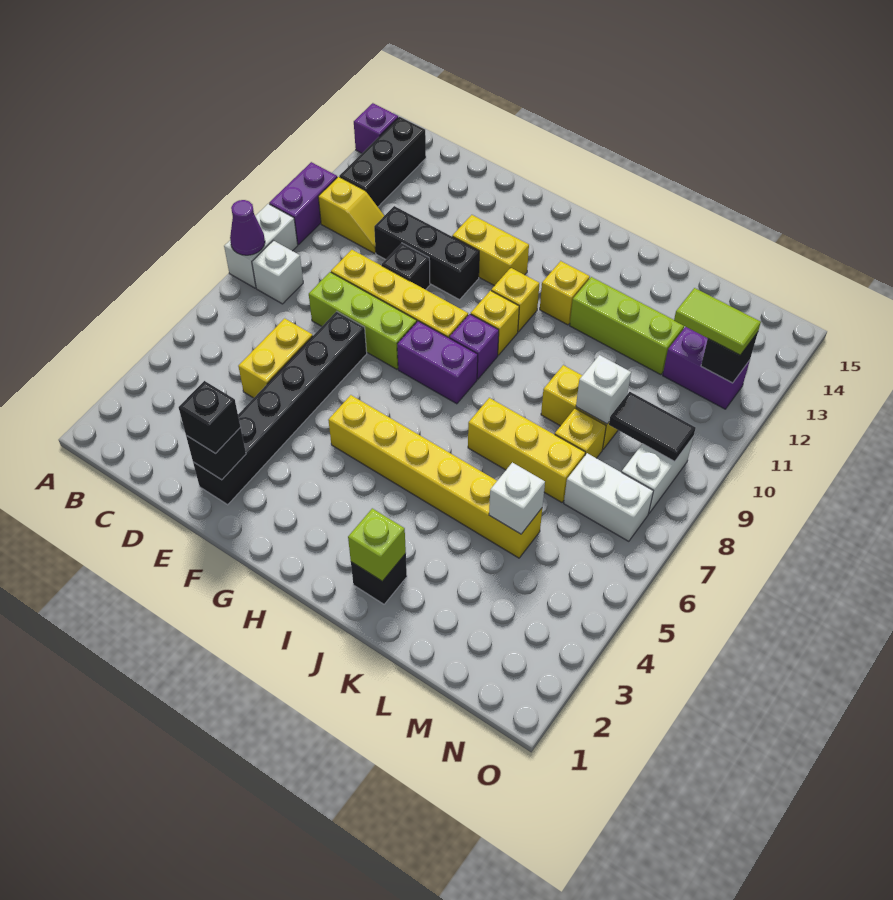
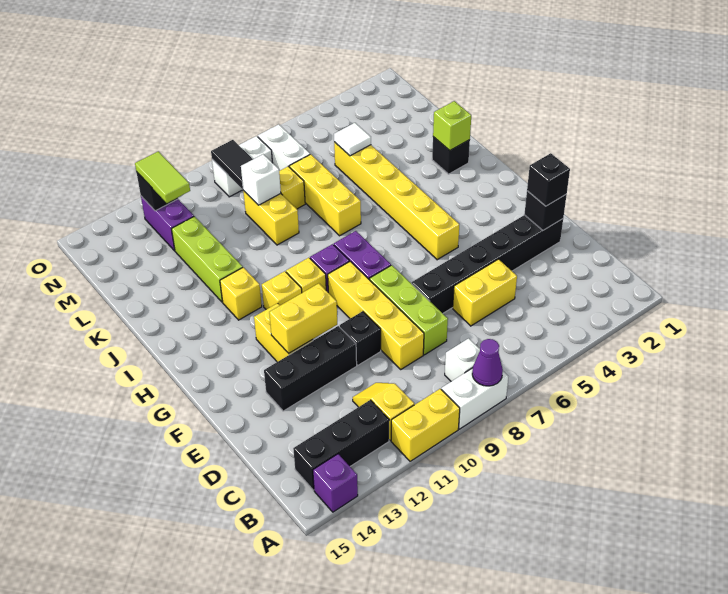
purple 1x2 brick [269,162,337,245] -> yellow 1x2 brick [391,389,460,461]
black 1x3 brick [374,206,479,300] -> black 1x3 brick turned to [264,326,357,411]
none -> yellow 1x2 brick [269,283,337,353]
white 1x1 brick [489,462,545,534] -> white 1x1 tile [334,123,371,156]

